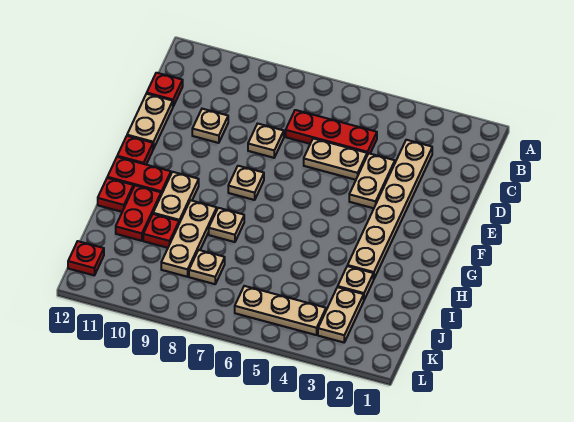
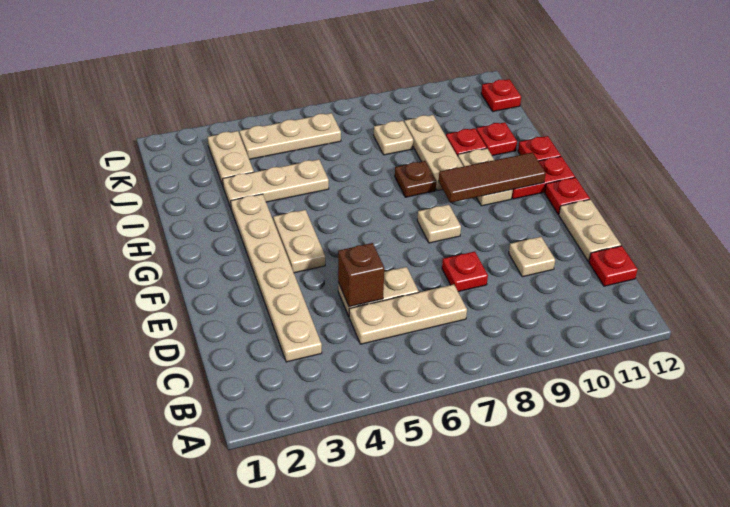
red 1x3 plate [286,110,377,155] -> tan 1x3 plate [349,284,467,344]
tan 1x2 plate [349,153,395,208] -> tan 1x2 plate moved to [273,210,325,273]
none -> brown 1x1 brick [338,243,384,307]
tan 1x1 plate [248,124,284,158] -> red 1x1 plate [442,252,488,292]
none -> brown 1x3 tile [439,152,546,203]
tan 1x1 plate [209,208,244,242] -> brown 1x1 plate [395,161,436,197]
red 1x2 plate [116,185,161,241] -> red 1x1 plate [476,122,517,156]
tan 1x1 plate [338,266,373,300] -> tan 1x3 plate [223,159,329,208]

